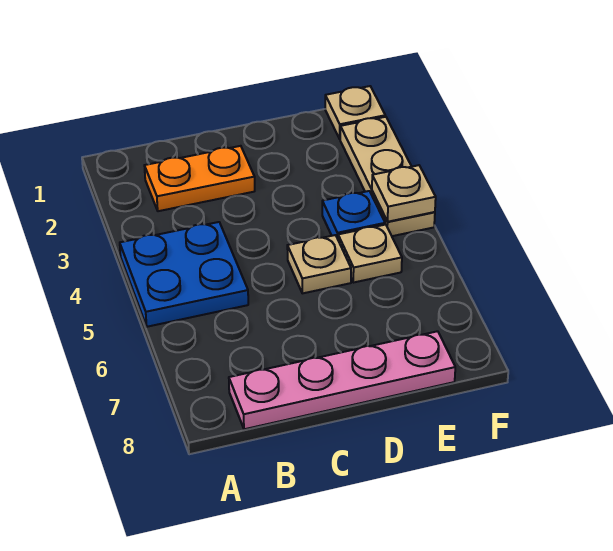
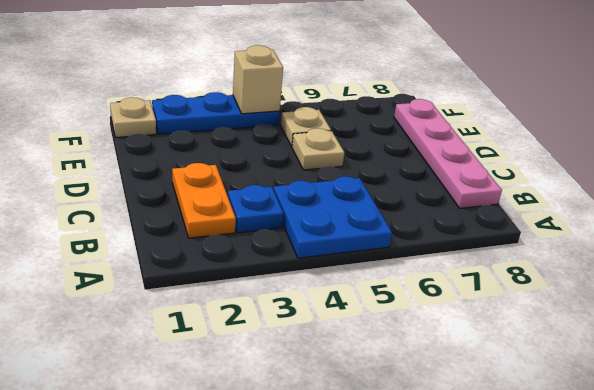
blue 1x1 plate [322,191,385,239] -> blue 1x1 plate moved to [228,185,284,233]
tan 1x3 plate [340,117,435,236] -> blue 1x3 plate [152,92,279,134]
tan 1x1 plate [372,165,436,222] -> tan 1x1 brick [233,45,283,114]

